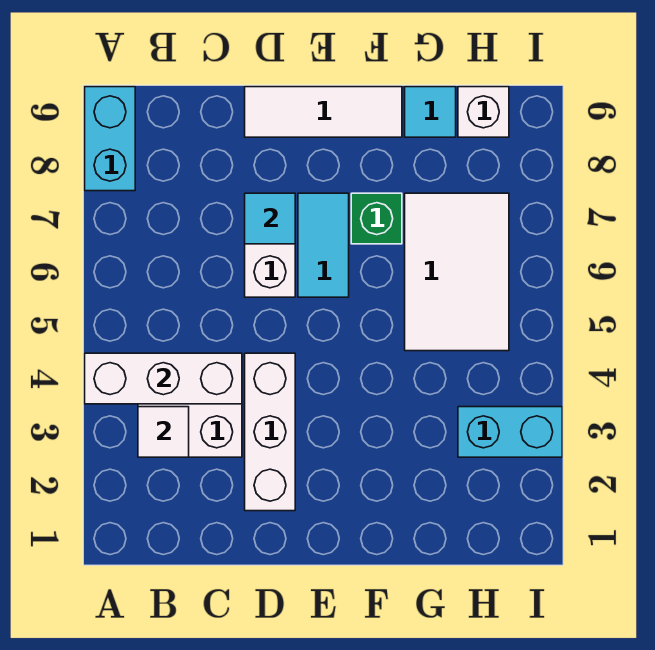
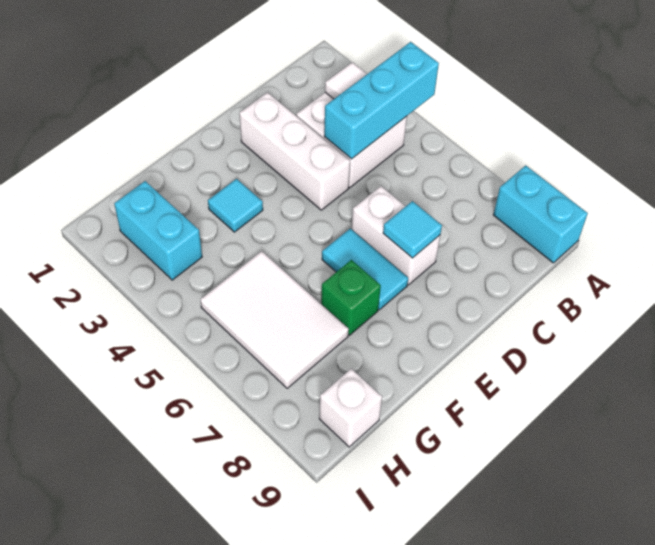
white 1x3 brick [85,353,242,404] -> cyan 1x3 brick [324,42,439,159]
white 1x3 tile [245,87,402,137] -> none
cyan 1x1 tile [405,87,456,137] -> cyan 1x1 tile moved to [208,179,263,232]
cyan 1x2 brick [458,407,562,457] -> cyan 1x2 brick turned to [114,181,202,280]

